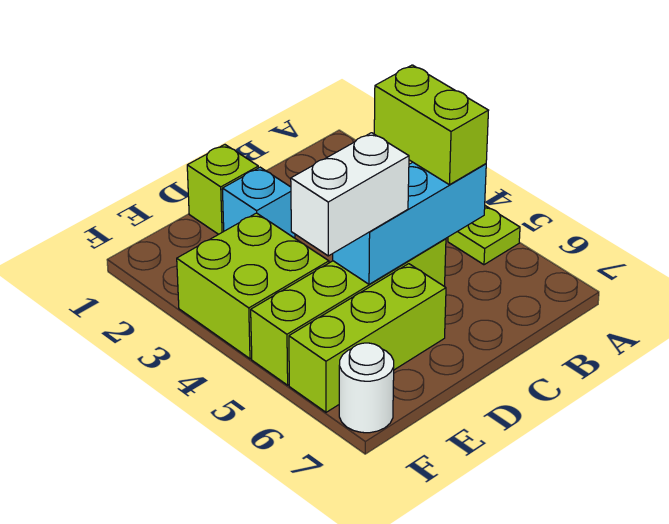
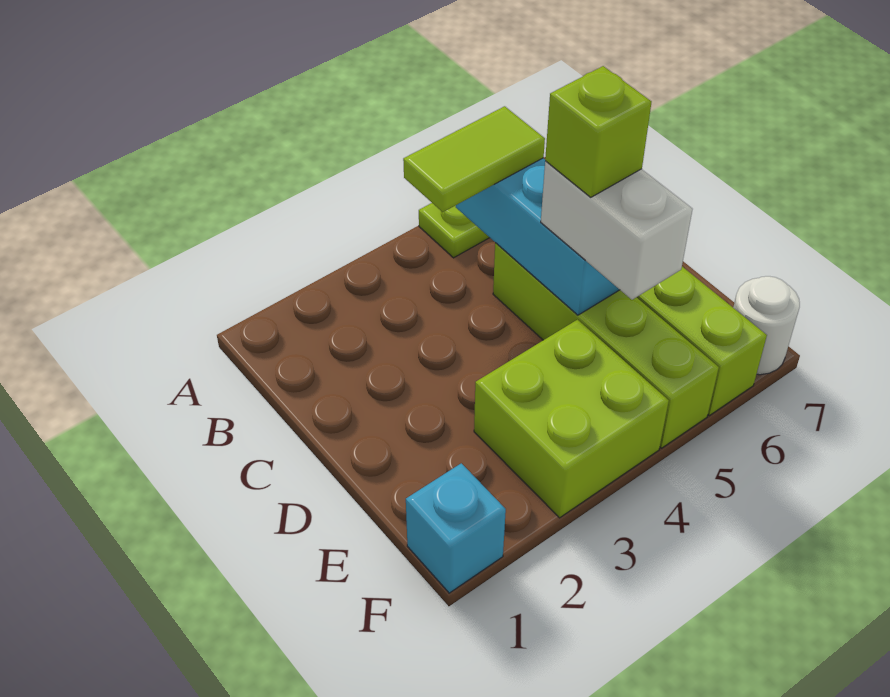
lime 1x2 brick [374,65,489,185] -> lime 1x2 tile [403,106,545,212]
lime 1x1 brick [187,145,258,234] -> lime 1x1 brick moved to [545,66,651,197]
cyan 1x1 brick [222,167,295,238] -> cyan 1x1 brick moved to [406,463,506,593]

